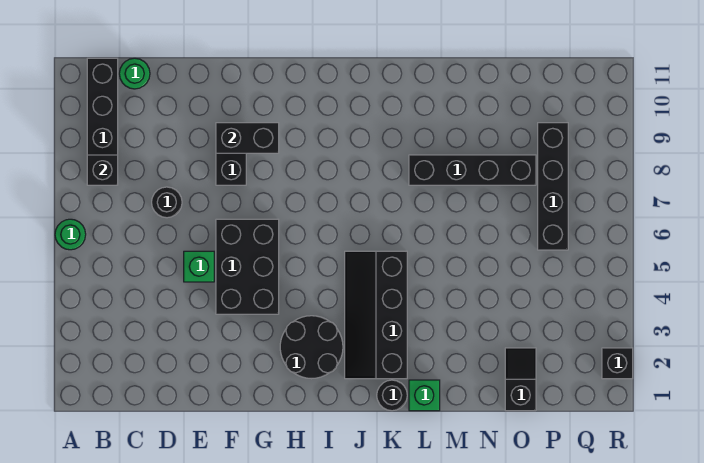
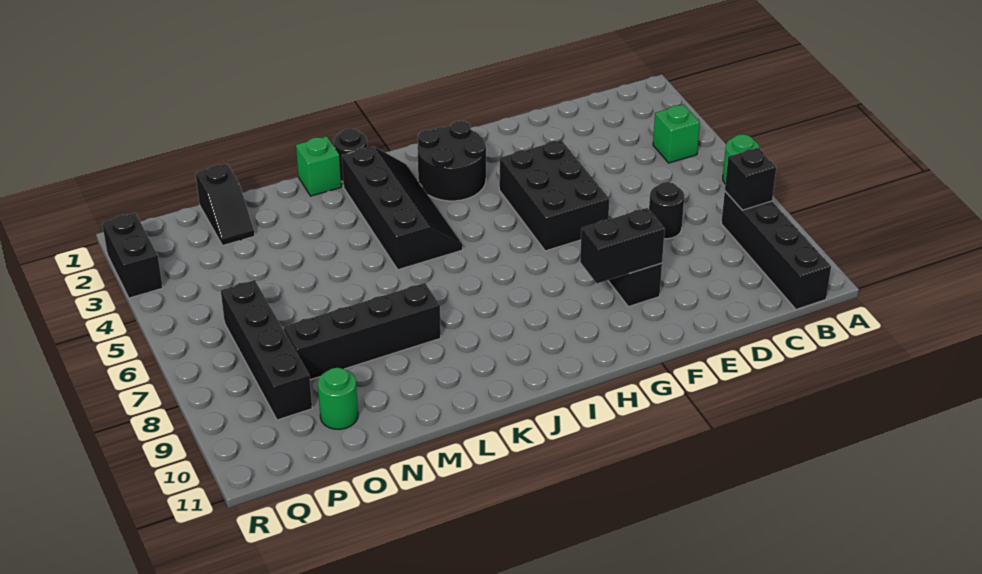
green 1x1 round brick [119,58,150,89] -> green 1x1 round brick moved to [318,368,358,429]
green 1x1 brick [184,251,214,282] -> green 1x1 brick moved to [653,104,700,163]
black 1x1 brick [602,348,633,379] -> black 1x2 brick [102,213,163,298]

